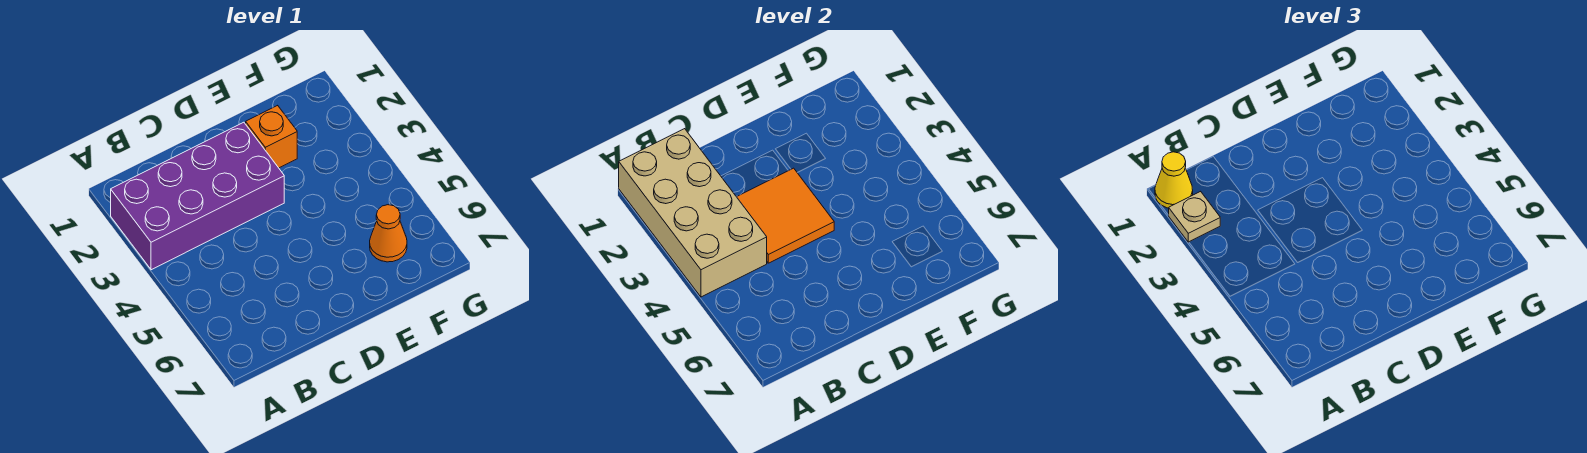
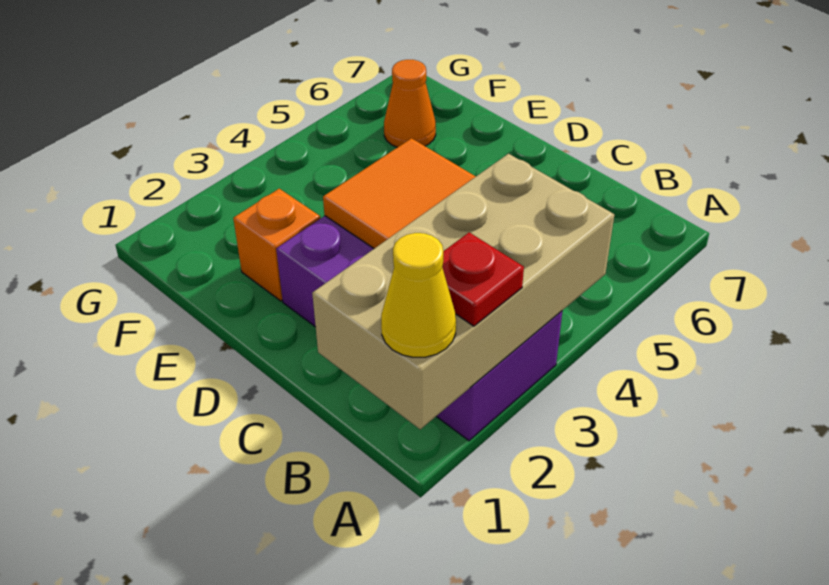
tan 1x1 plate [1169,191,1220,242] -> red 1x1 plate [442,232,524,326]

